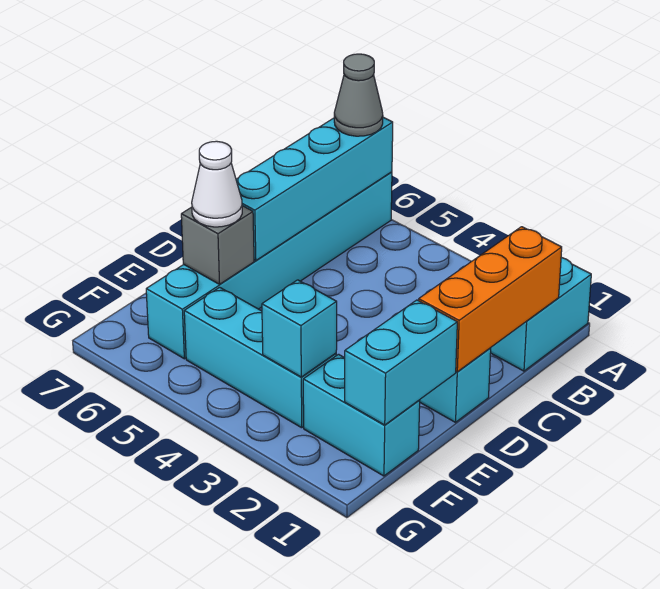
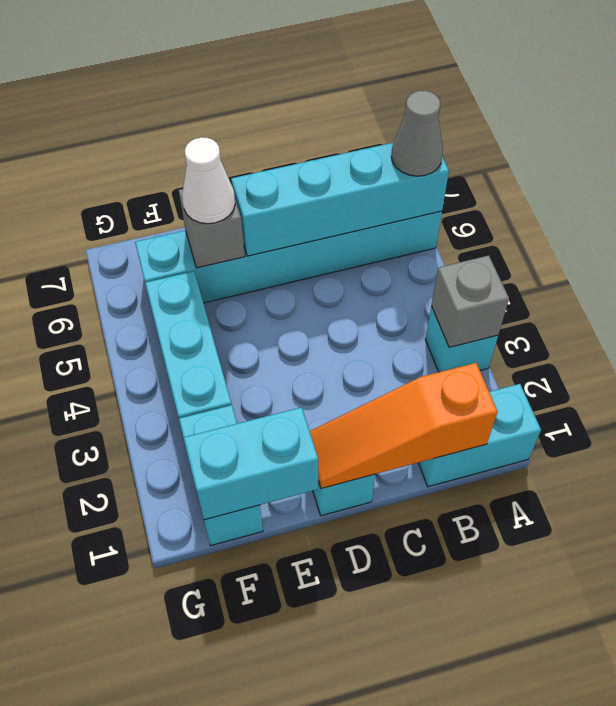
none -> grey 1x1 brick [431,256,509,347]
orange 1x3 brick [419,227,562,372] -> orange 1x3 slope [310,363,497,488]
cyan 1x1 brick [262,280,337,377] -> cyan 1x1 brick moved to [425,306,498,372]

